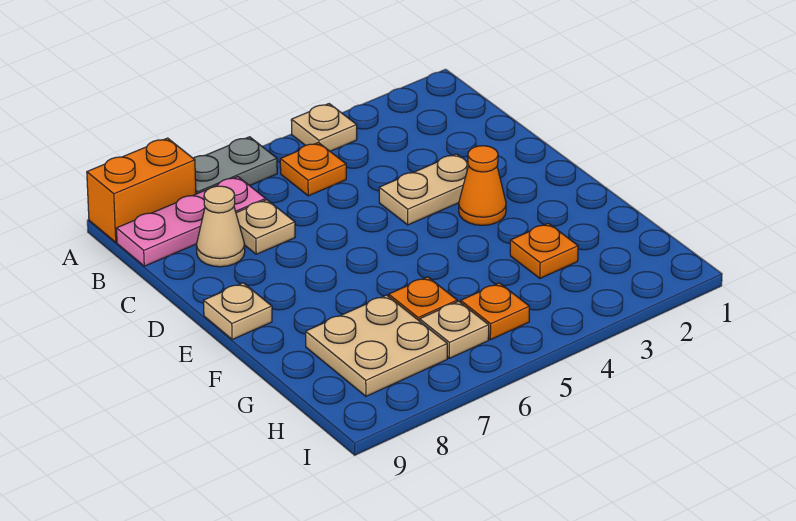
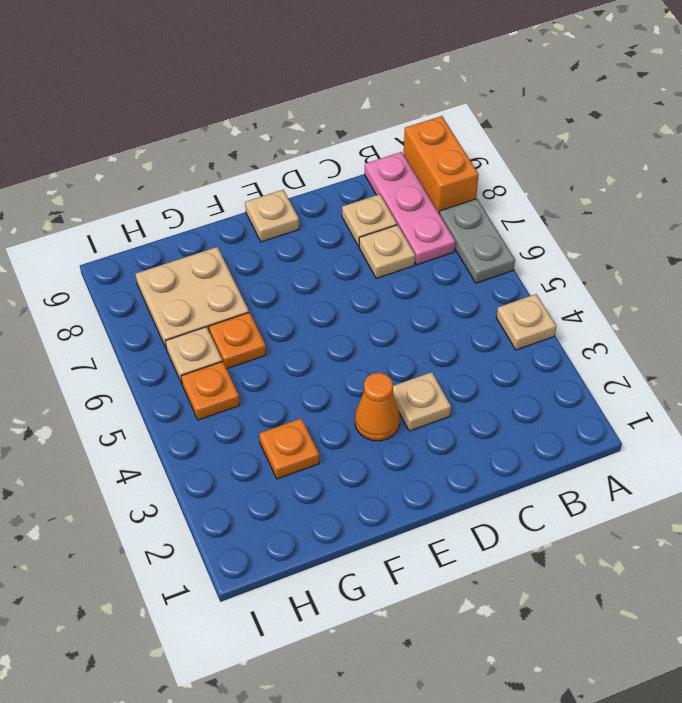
orange 1x1 plate [280,143,346,196] -> none
tan 1x1 cone [196,186,245,267] -> tan 1x1 plate [342,194,397,246]
tan 1x2 plate [379,154,469,225] -> tan 1x1 plate [393,372,451,431]

